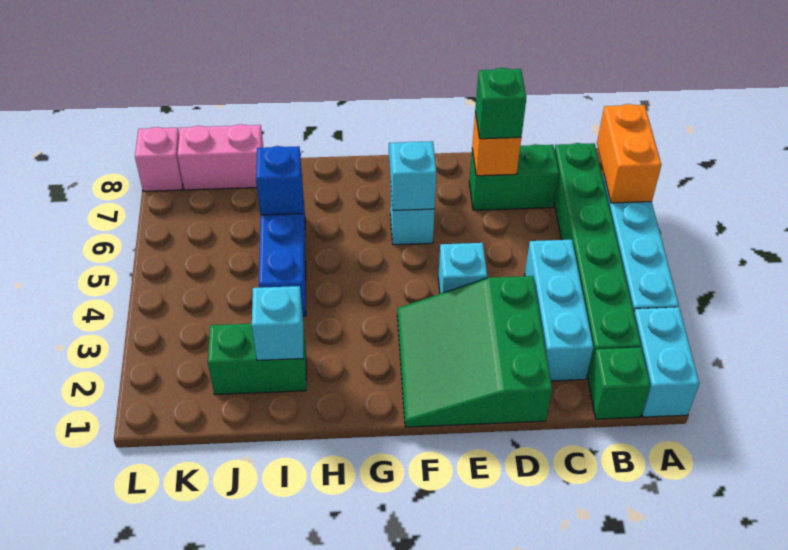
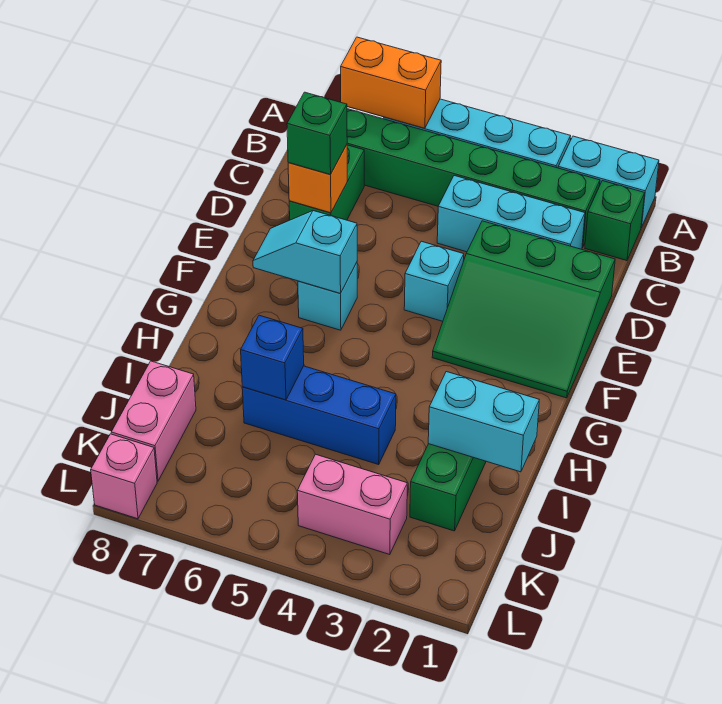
cyan 1x1 brick [252,286,303,360] -> cyan 1x2 brick [428,372,539,472]
none -> pink 1x2 brick [297,454,407,555]

